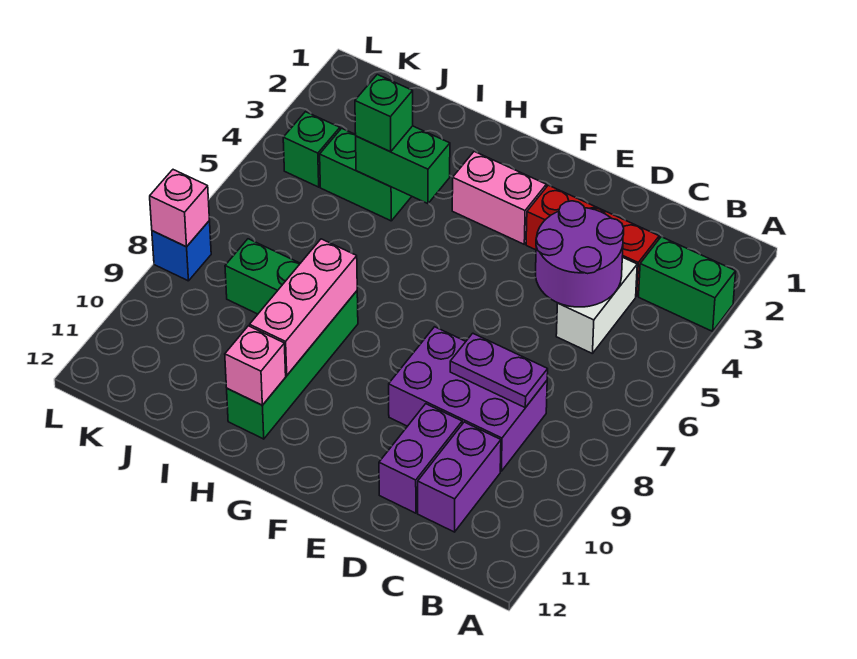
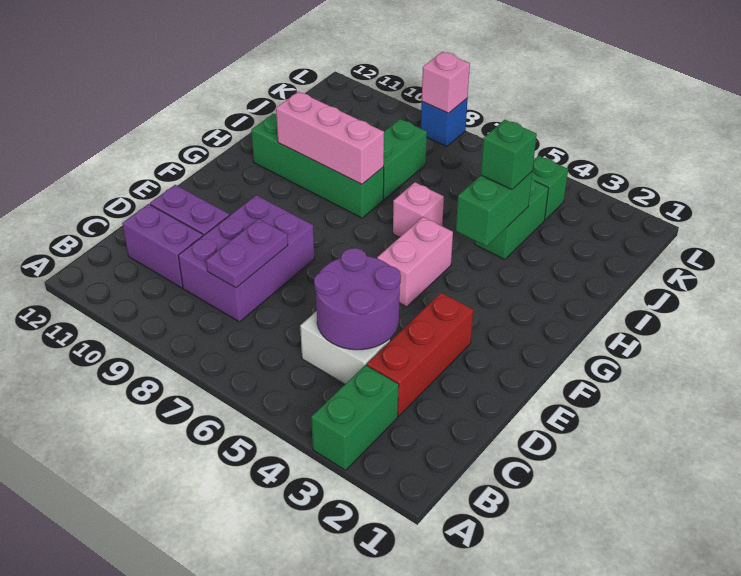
pink 1x2 brick [452,151,546,244] -> pink 1x2 brick moved to [377,217,453,307]
pink 1x1 brick [225,326,286,405] -> pink 1x1 brick moved to [393,182,444,237]

